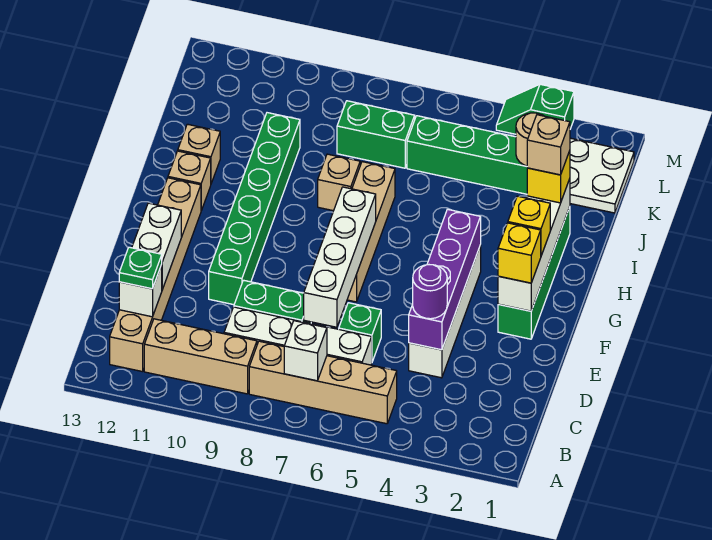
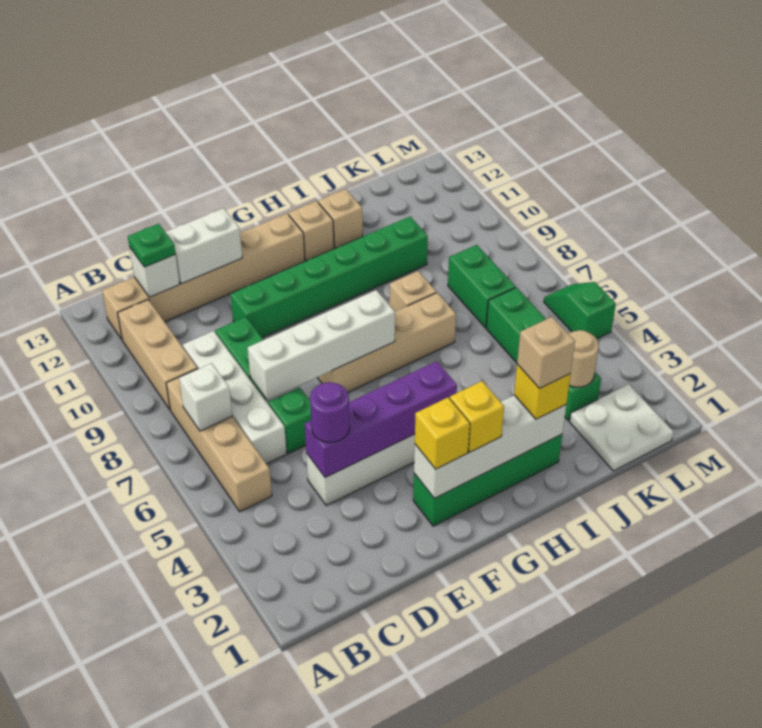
green 1x2 slope [496,84,574,134] -> green 1x2 slope moved to [544,282,616,339]

